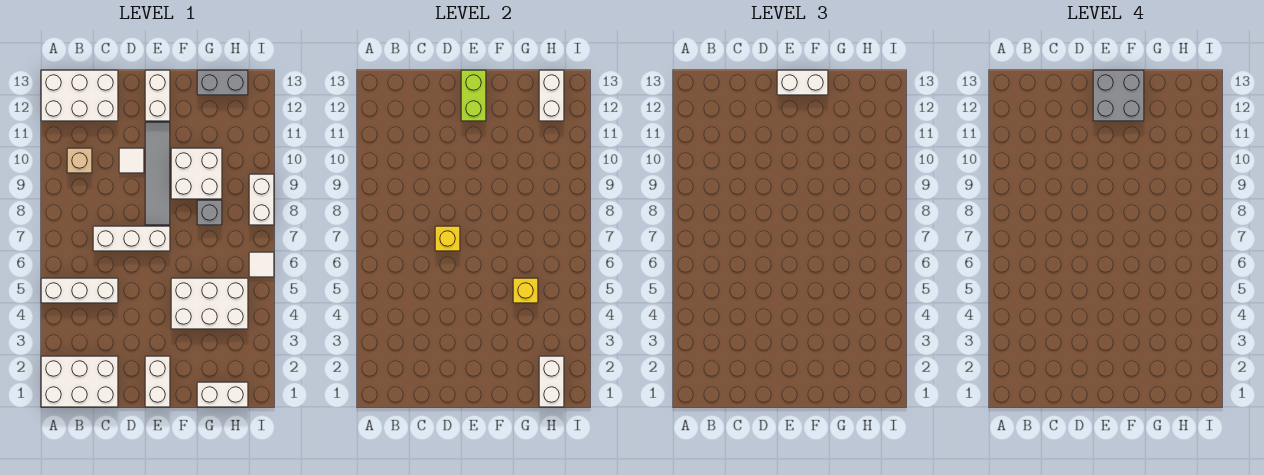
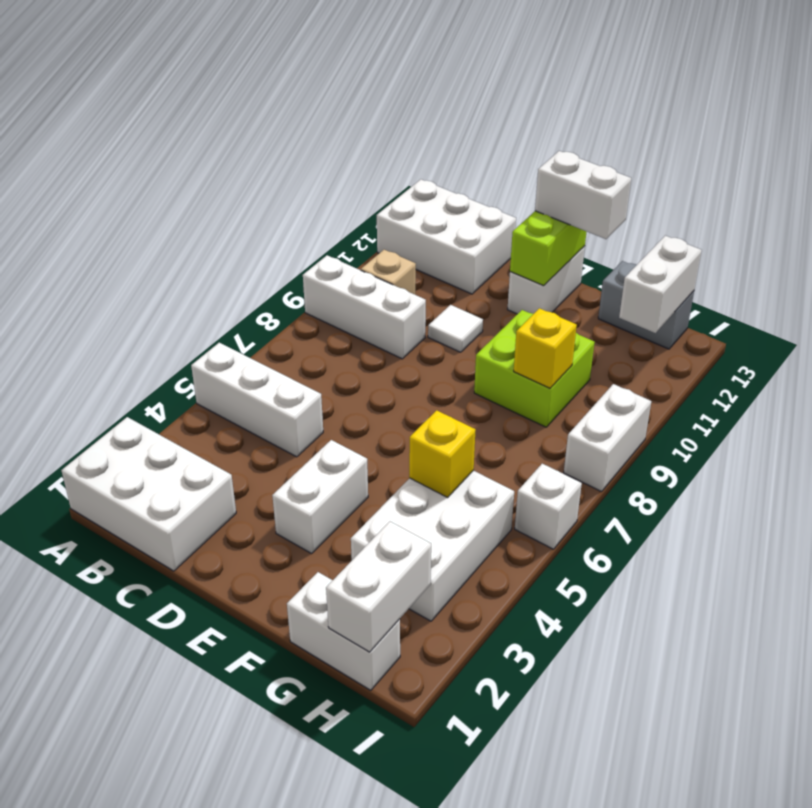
white 1x3 brick [93,226,170,251] -> white 1x3 brick moved to [303,255,426,359]
yellow 1x1 brick [435,226,460,251] -> yellow 1x1 brick moved to [514,308,577,388]
white 1x2 brick [145,356,170,407] -> white 1x2 brick moved to [272,440,368,553]
grey 1x4 tile [145,122,170,225] -> none
grey 2x2 brick [1093,70,1144,121] -> none
white 2x3 brick [171,278,248,329] -> white 2x3 brick turned to [351,470,514,621]
white 2x2 brick [171,148,222,199] -> lime 2x2 brick [474,310,595,427]
grey 1x1 brick [197,200,222,225] -> none
white 1x1 tile [249,252,274,277] -> white 1x1 brick [515,464,582,549]

